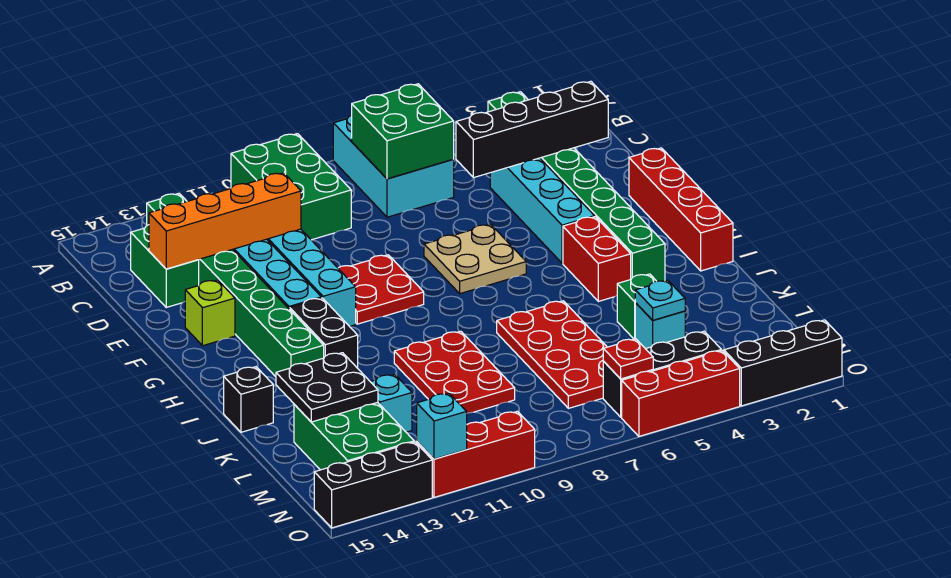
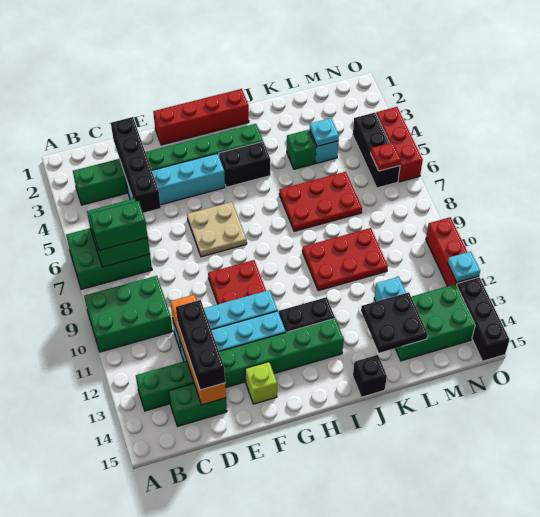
cyan 2x3 brick [333,115,454,217] -> green 2x3 brick [66,228,152,289]
none -> green 1x2 brick [90,201,148,250]
red 1x2 brick [563,217,631,301] -> black 1x2 brick [219,142,270,187]
red 2x4 plate [497,301,607,408] -> red 2x3 plate [279,172,362,231]
black 1x3 brick [724,320,842,406] -> black 1x3 brick moved to [176,300,225,390]
cyan 1x1 brick [417,393,467,459] -> cyan 1x1 plate [447,251,480,282]

